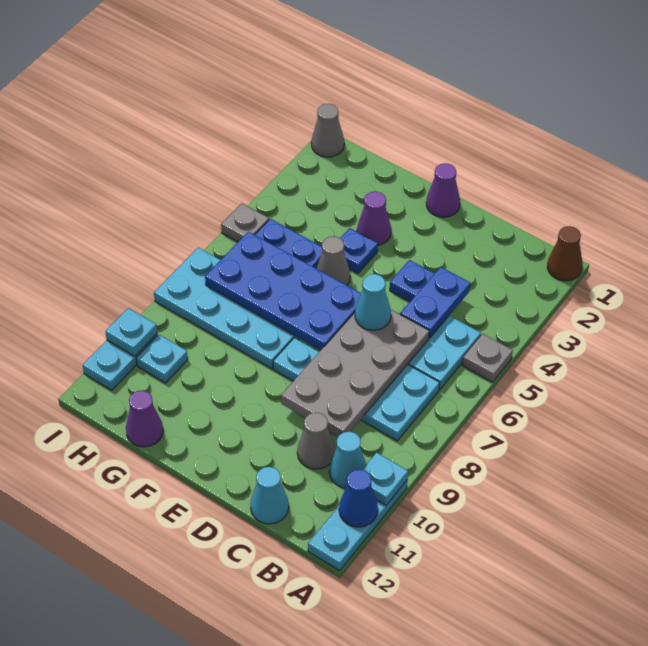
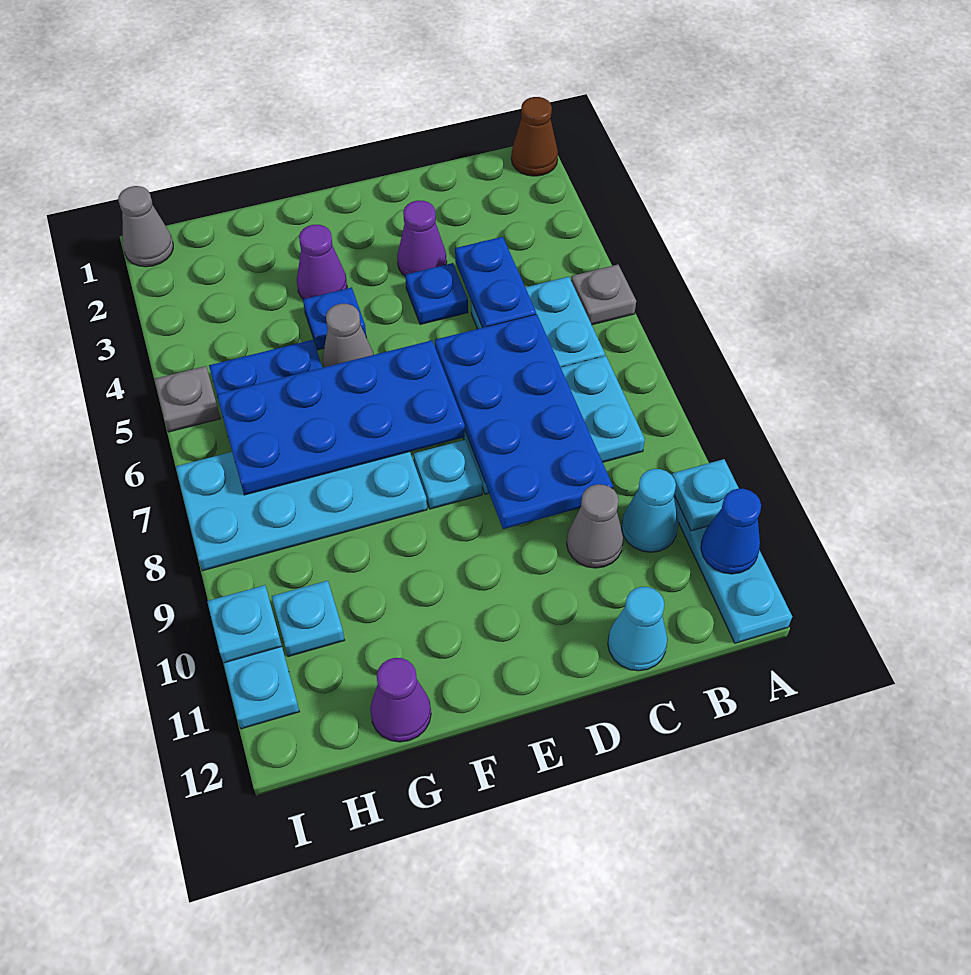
grey 2x4 plate [281,310,429,437] -> blue 2x4 plate [435,314,613,529]
cyan 1x1 cone [355,274,391,330] -> none
purple 1x1 cone [426,163,460,217] -> purple 1x1 cone moved to [397,200,447,276]

